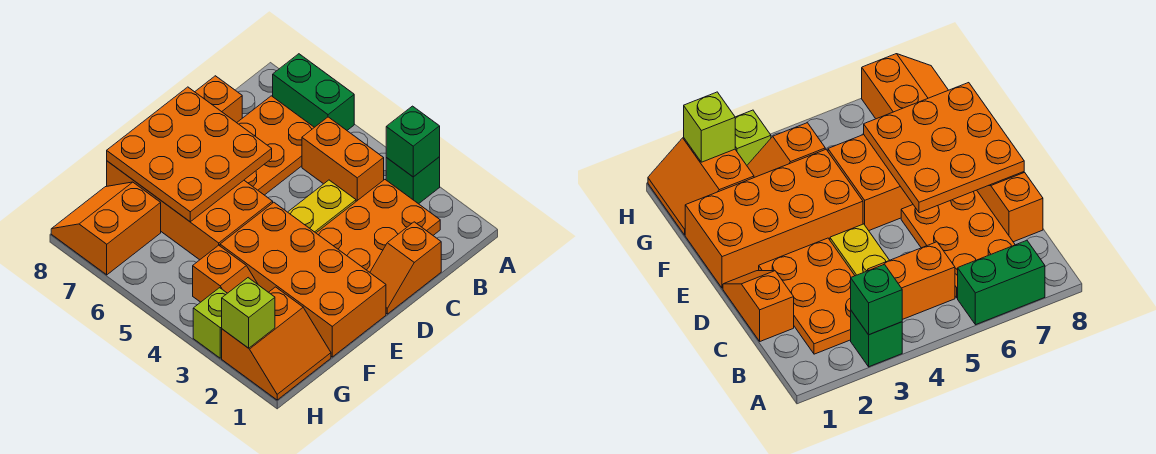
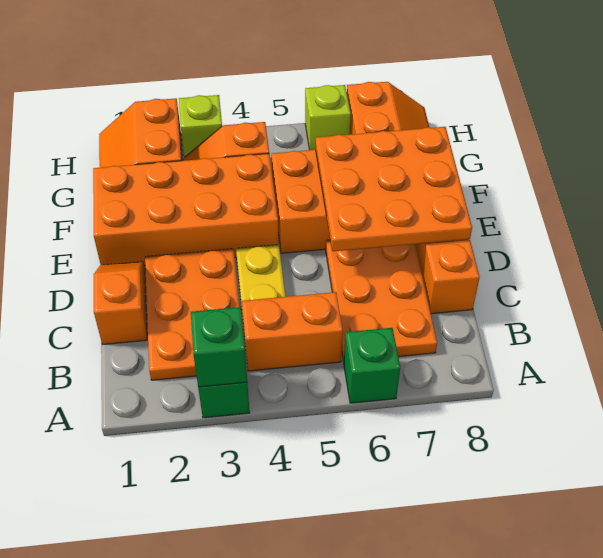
green 1x2 brick [273,54,354,130] -> green 1x1 brick [344,328,400,403]
lime 1x1 brick [222,278,275,348] -> lime 1x1 brick moved to [305,85,351,150]

